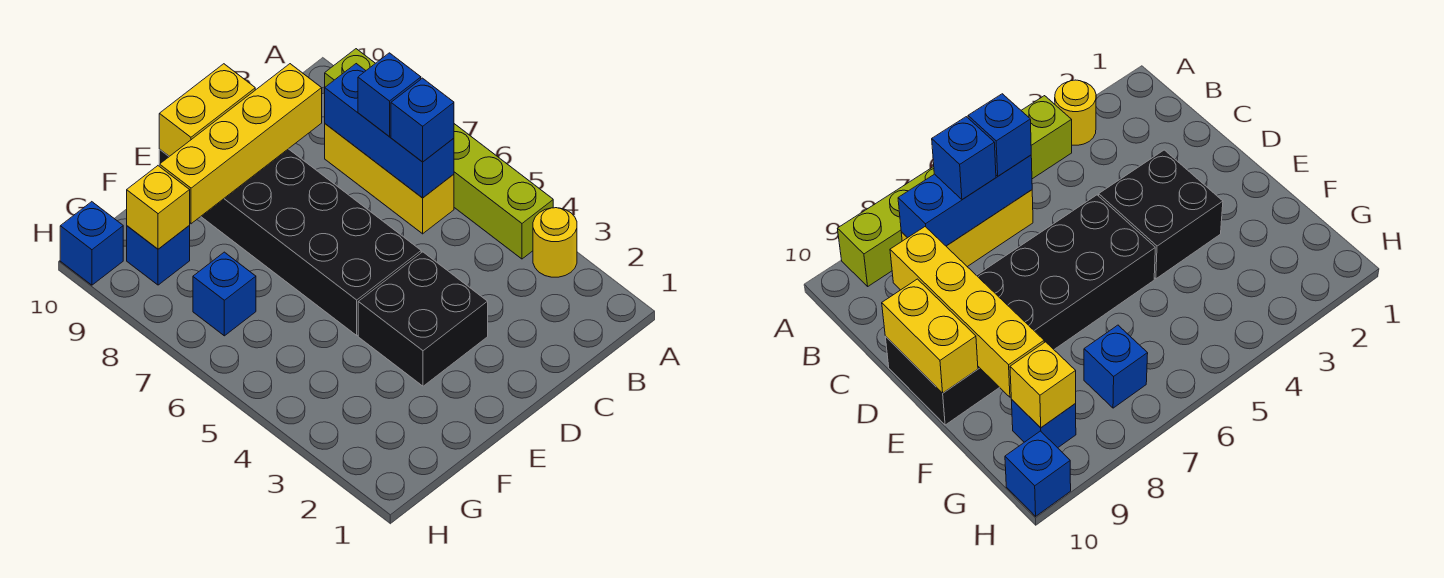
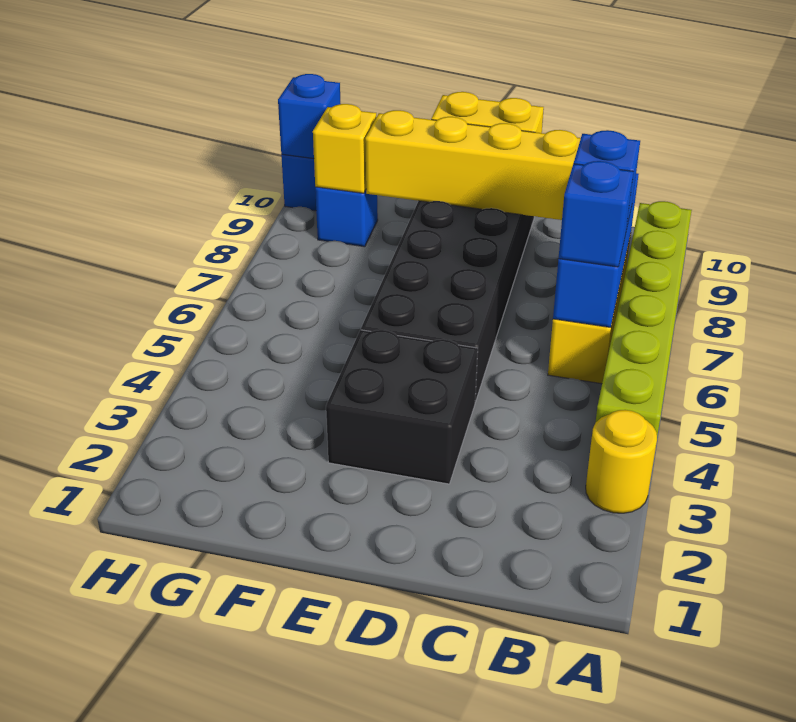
blue 1x1 brick [193,252,256,336] -> blue 1x1 brick moved to [278,74,341,158]

